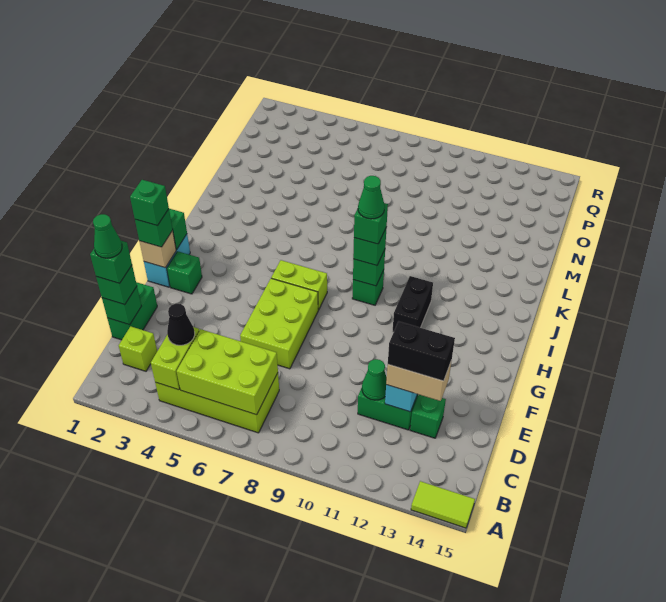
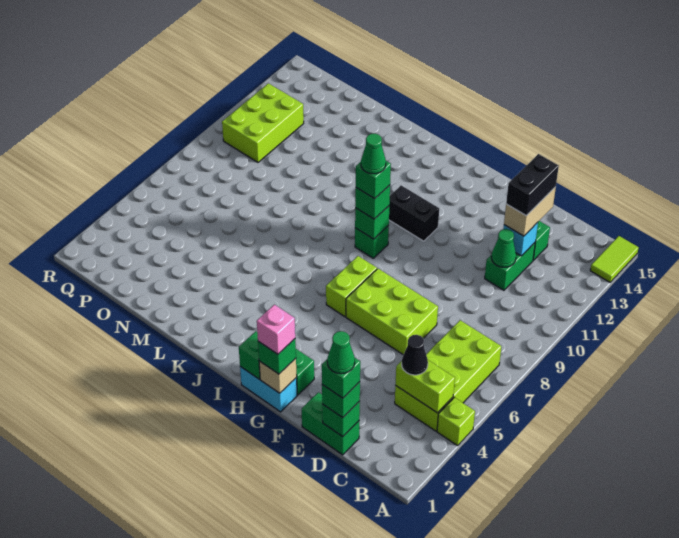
lime 2x3 brick [177,329,278,415] -> lime 2x3 brick moved to [222,83,304,162]
lime 1x1 brick [119,326,157,371] -> lime 1x1 brick moved to [437,397,475,446]
green 1x1 brick [130,180,169,226] -> pink 1x1 brick [257,305,295,354]

